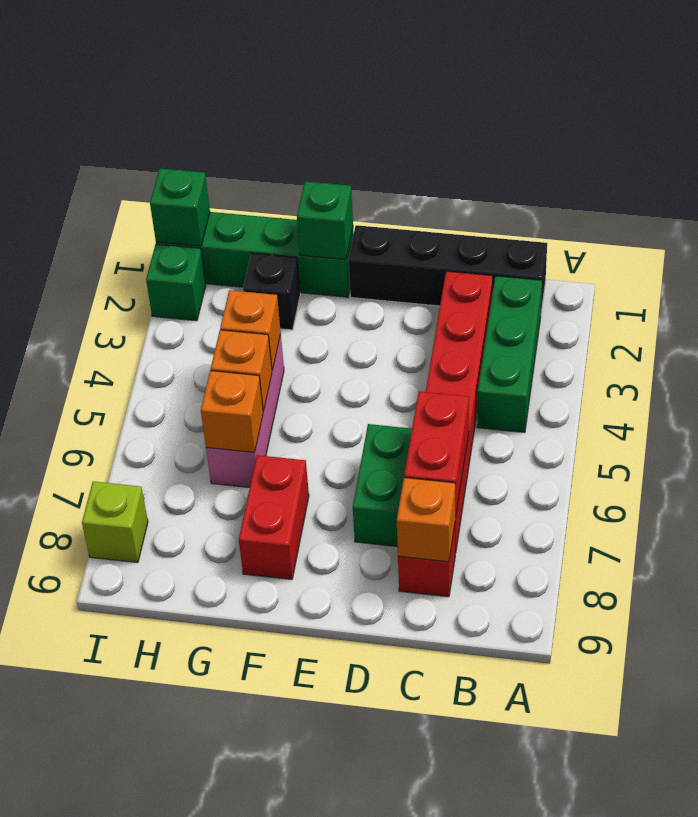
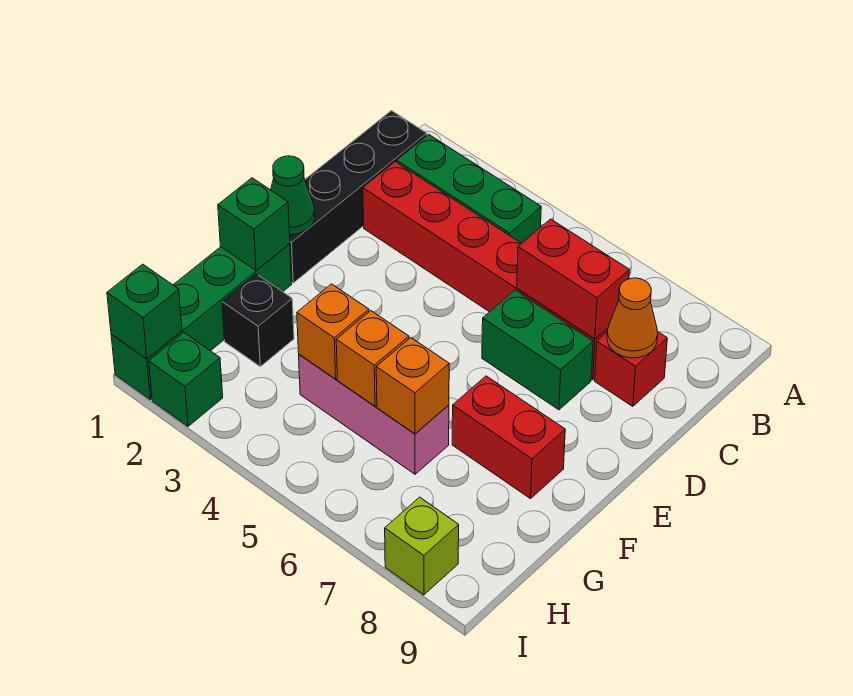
orange 1x1 brick [397,478,456,562] -> orange 1x1 cone [607,278,658,358]
none -> green 1x1 cone [271,156,315,234]

